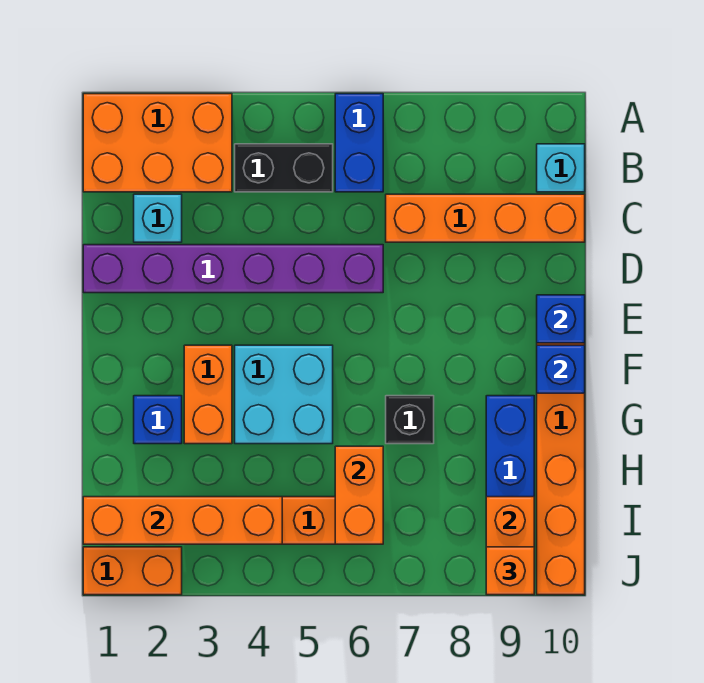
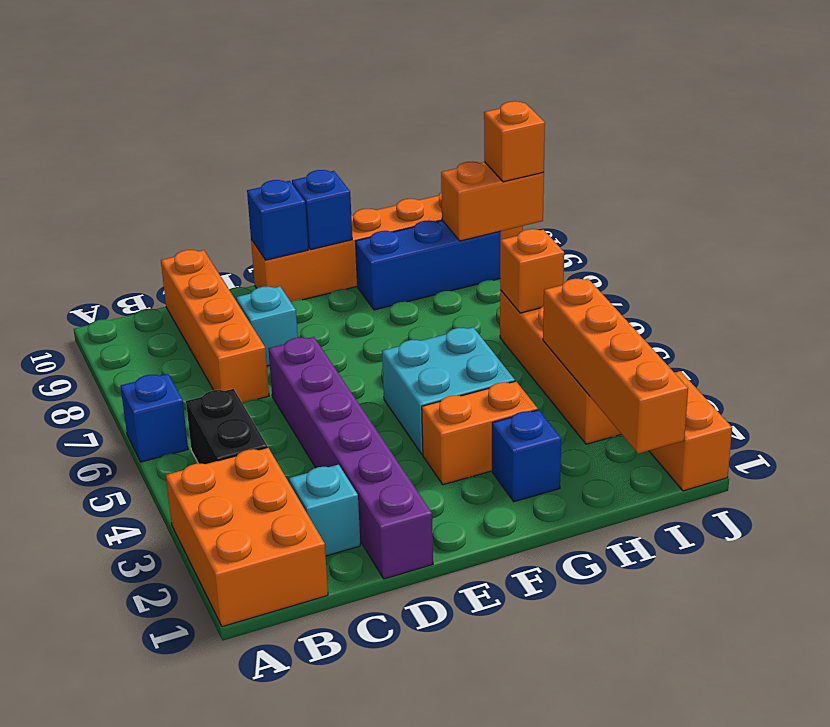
blue 1x2 brick [335,94,383,192] -> blue 1x1 brick [120,374,188,462]
cyan 1x1 brick [537,144,585,192] -> cyan 1x1 brick moved to [236,286,298,366]
black 1x1 brick [386,396,434,444] -> none
orange 1x2 brick [335,446,383,544] -> orange 1x1 brick [500,229,564,313]

